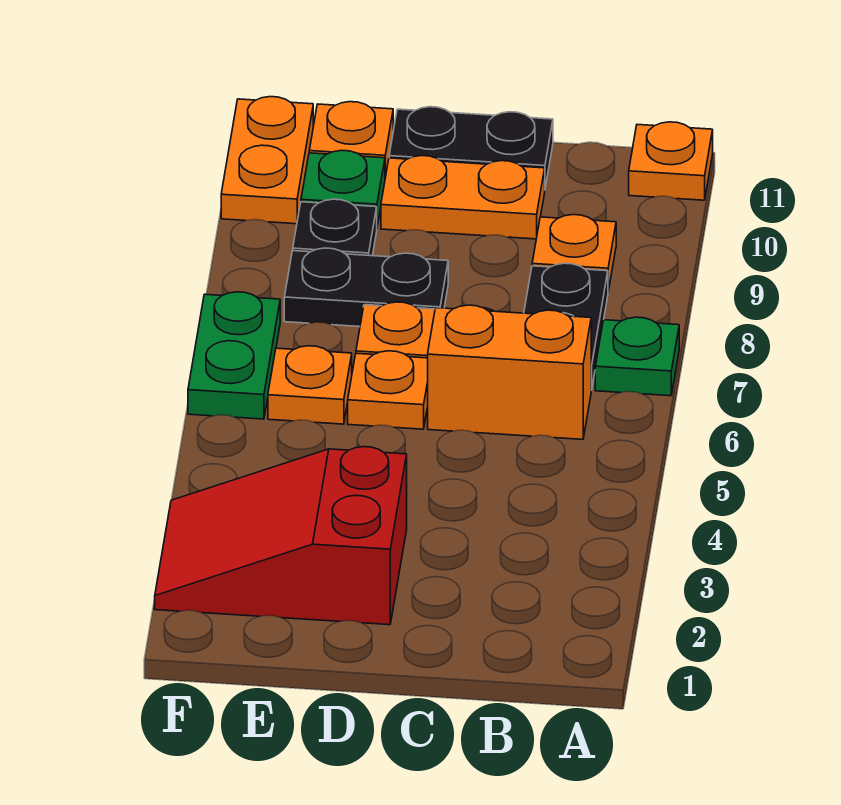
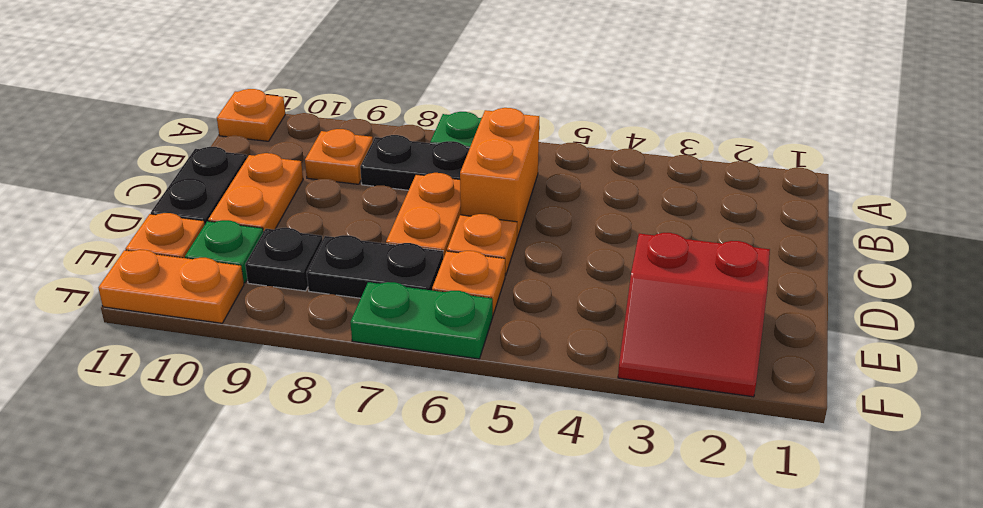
red 2x3 slope [155,447,407,625] -> red 2x2 slope [618,233,770,397]
black 1x2 plate [284,248,448,327] -> black 1x2 plate turned to [307,235,443,298]

